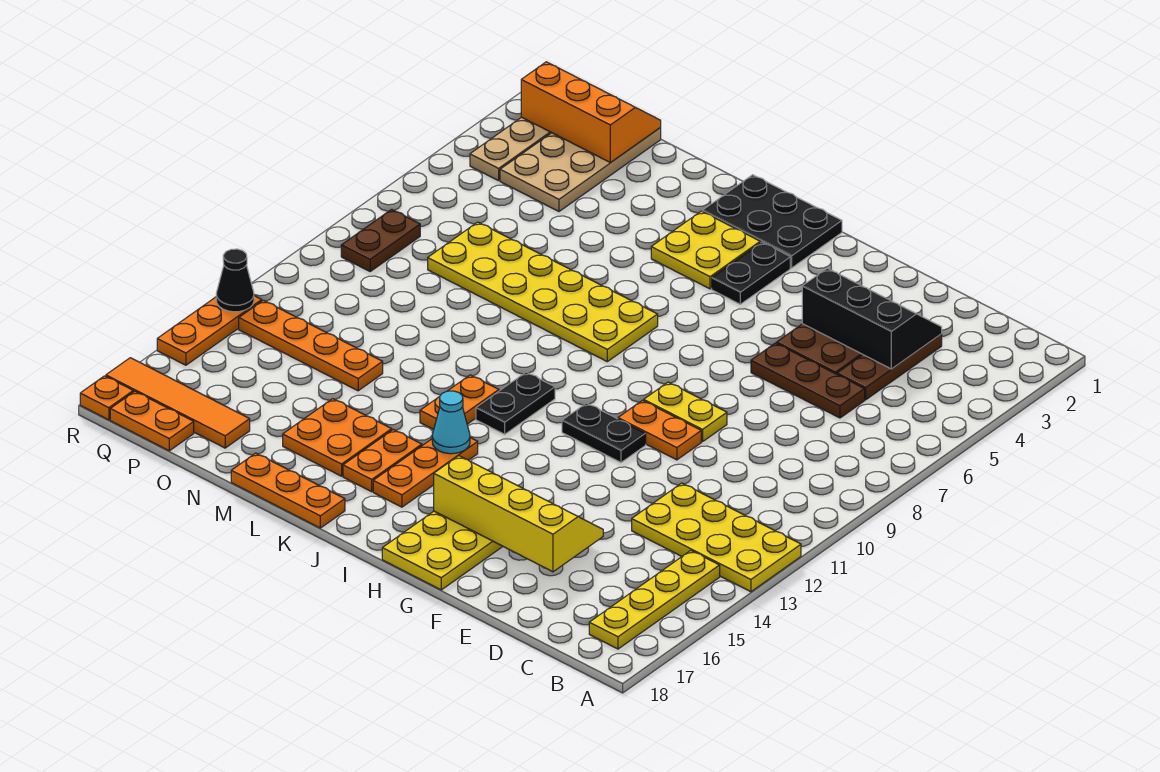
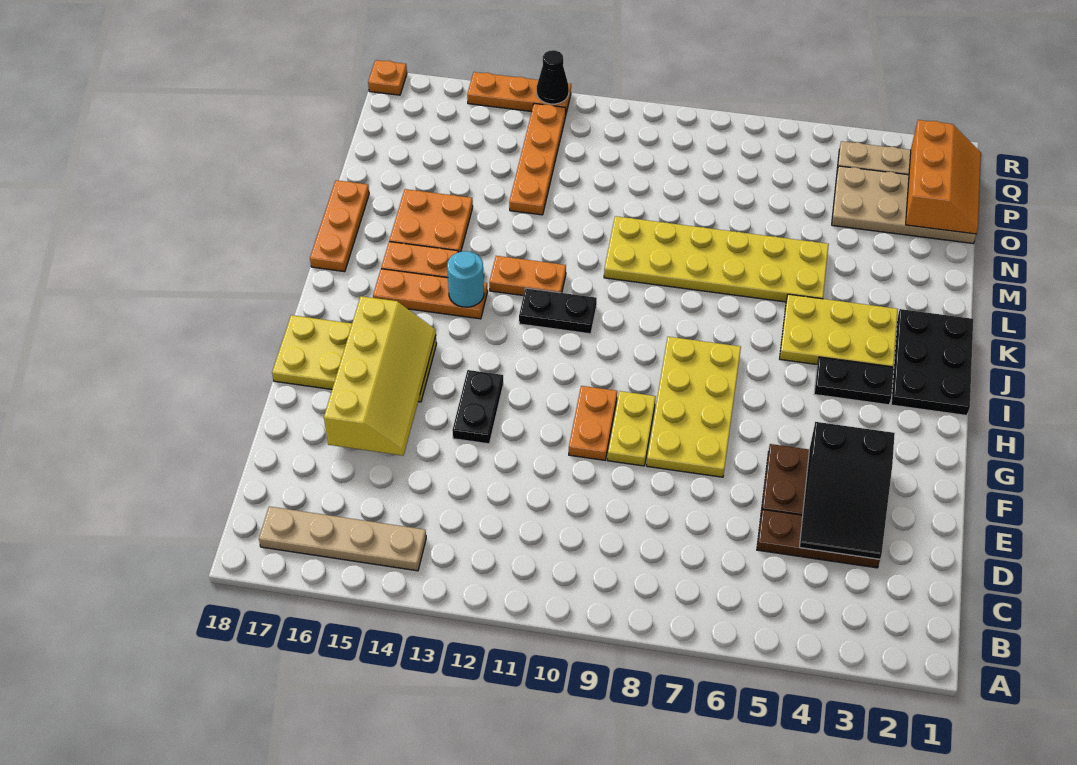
yellow 2x4 plate [632,483,801,592] -> yellow 2x4 plate moved to [647,337,741,477]
yellow 1x4 plate [589,551,720,649] -> tan 1x4 plate [259,506,426,571]
black 2x3 slope [802,268,942,369] -> black 2x3 slope turned to [799,422,895,559]
brown 1x3 plate [751,343,865,418] -> none
black 1x2 plate [562,403,646,463] -> black 1x2 plate moved to [452,370,503,444]
yellow 2x2 plate [651,211,760,289] -> yellow 2x3 plate [780,294,898,367]
yellow 2x6 plate [428,222,658,362] -> yellow 2x6 plate turned to [604,216,829,302]
cyan 1x1 cone [432,391,470,454] -> cyan 1x1 round brick [447,251,484,307]
orange 1x4 tile [106,358,250,448] -> none
orange 1x2 plate [110,391,194,451] -> none
brown 1x2 plate [341,209,420,271] -> none

